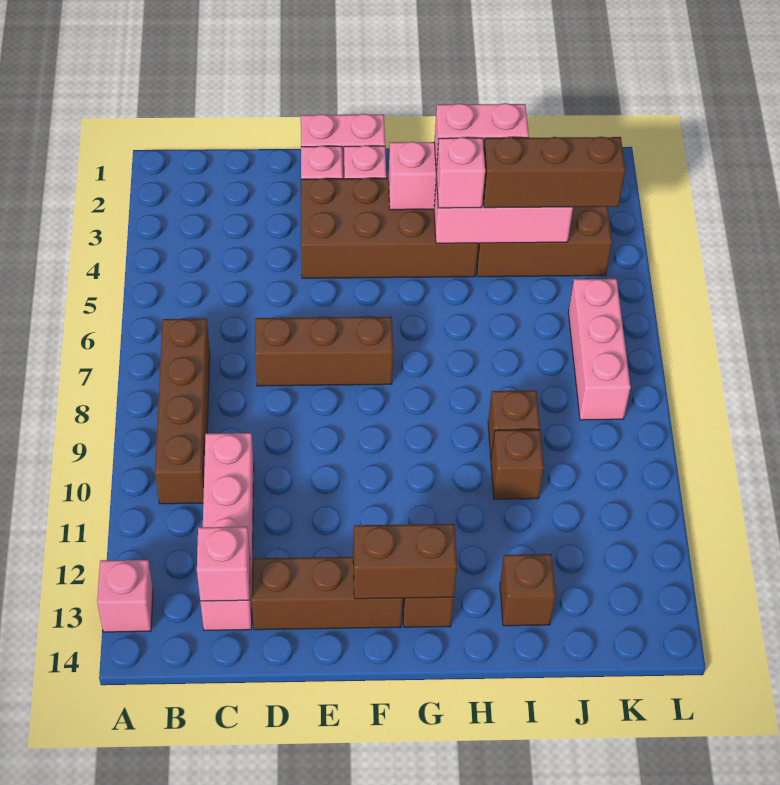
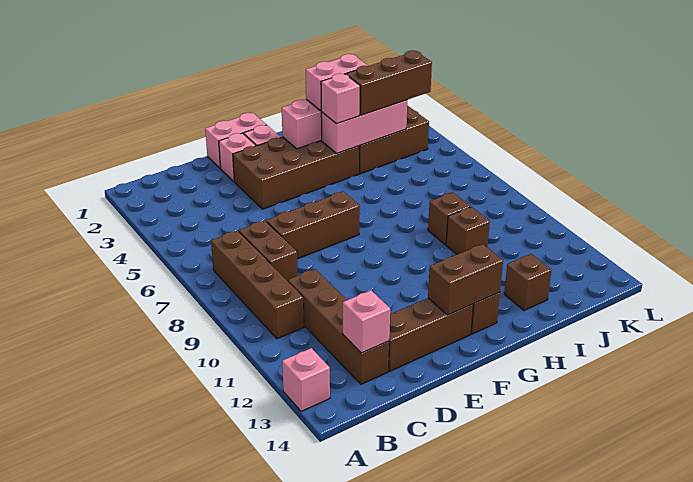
none -> brown 1x2 brick [239,221,298,281]
pink 1x4 brick [200,433,254,630] -> brown 1x4 brick [288,269,389,384]
pink 1x3 brick [568,279,631,420] -> none

